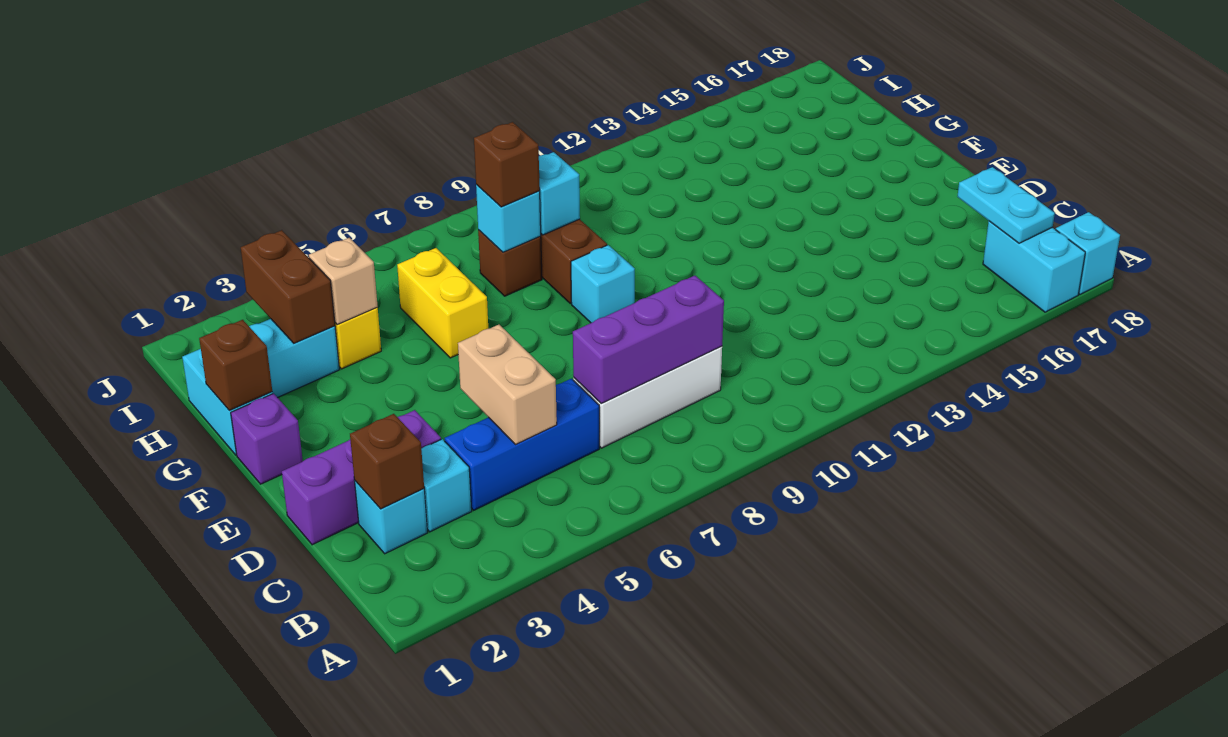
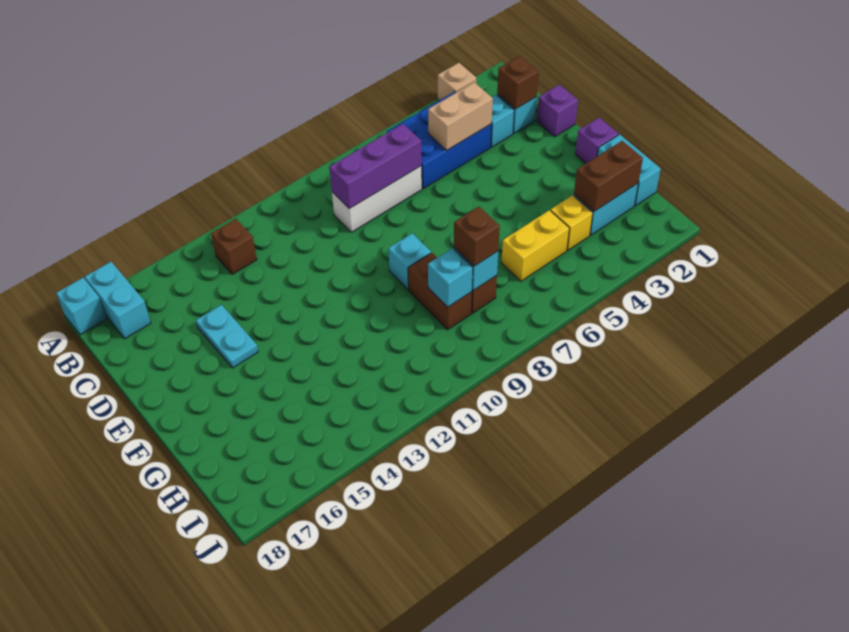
cyan 1x2 plate [957,167,1055,243] -> cyan 1x2 plate moved to [196,305,258,368]
blue 1x3 brick [445,379,599,510] -> blue 2x3 brick [387,92,492,189]
tan 1x2 brick [458,325,557,445] -> tan 1x2 brick turned to [428,82,493,151]
purple 1x3 brick [282,410,441,545] -> purple 1x1 brick [537,85,578,137]
brown 1x1 brick [199,320,272,410] -> brown 1x1 brick moved to [211,219,257,274]
yellow 1x2 brick [397,248,488,358] -> yellow 1x2 brick turned to [502,210,569,281]
brown 1x2 brick [241,230,335,343] -> brown 1x2 brick turned to [574,141,643,212]
tan 1x1 brick [309,238,378,325] -> tan 1x1 brick moved to [438,63,476,100]

